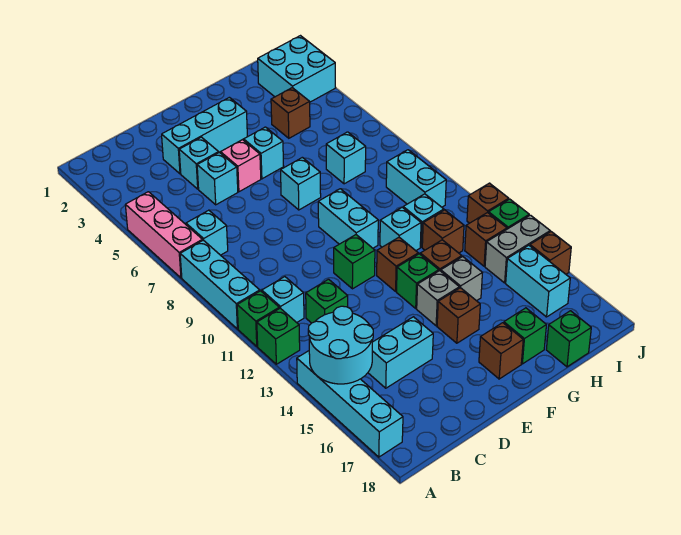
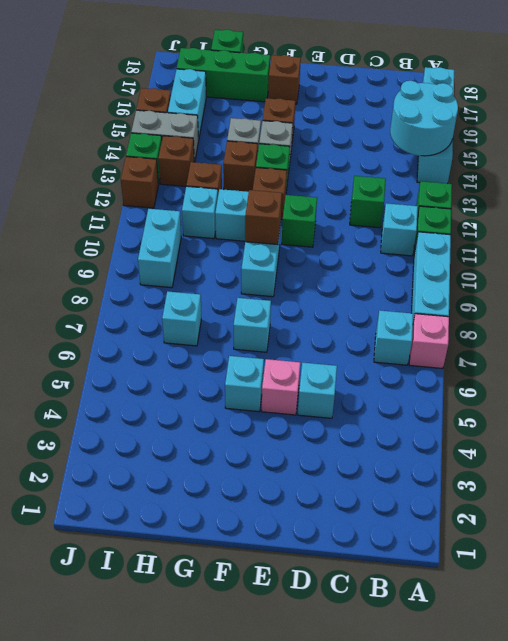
pink 1x3 brick [125,192,203,278] -> pink 1x1 brick [409,314,449,369]
cyan 1x2 brick [368,317,433,388] -> none
cyan 1x3 brick [162,97,247,174] -> none
cyan 1x1 brick [179,137,219,189] -> none
green 1x1 brick [504,308,546,364] -> green 1x3 brick [177,48,270,102]
brown 1x1 brick [271,88,310,138] -> brown 1x1 brick moved to [245,190,282,244]
cyan 2x2 brick [258,36,336,102] -> none

